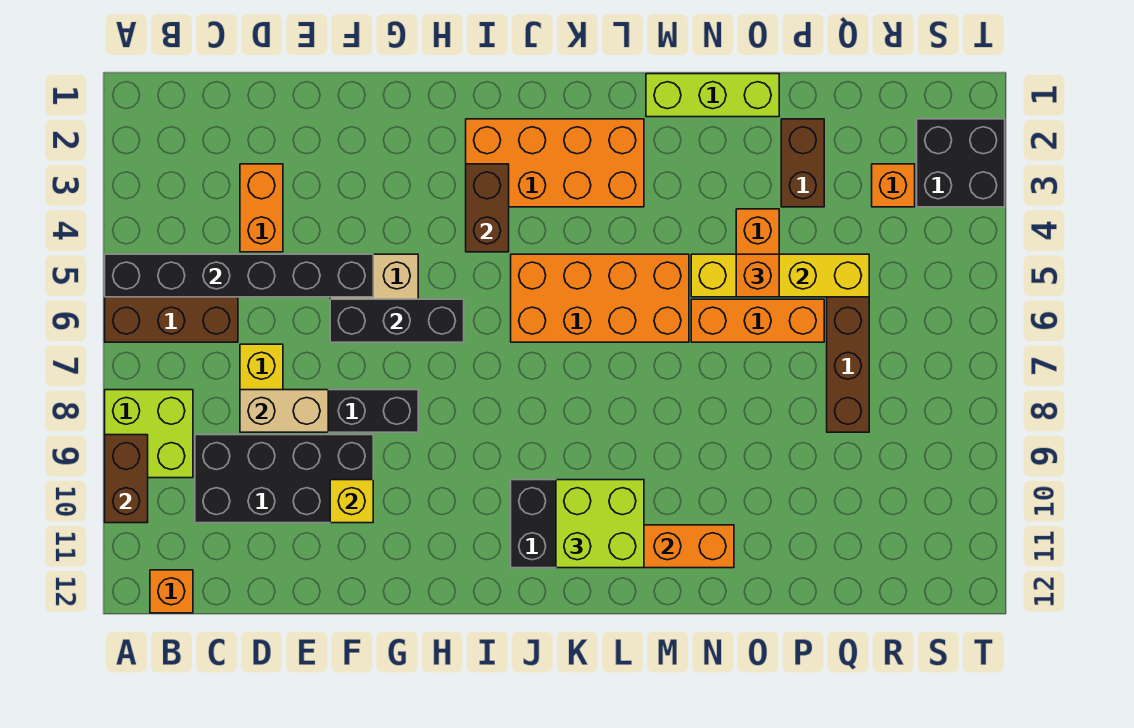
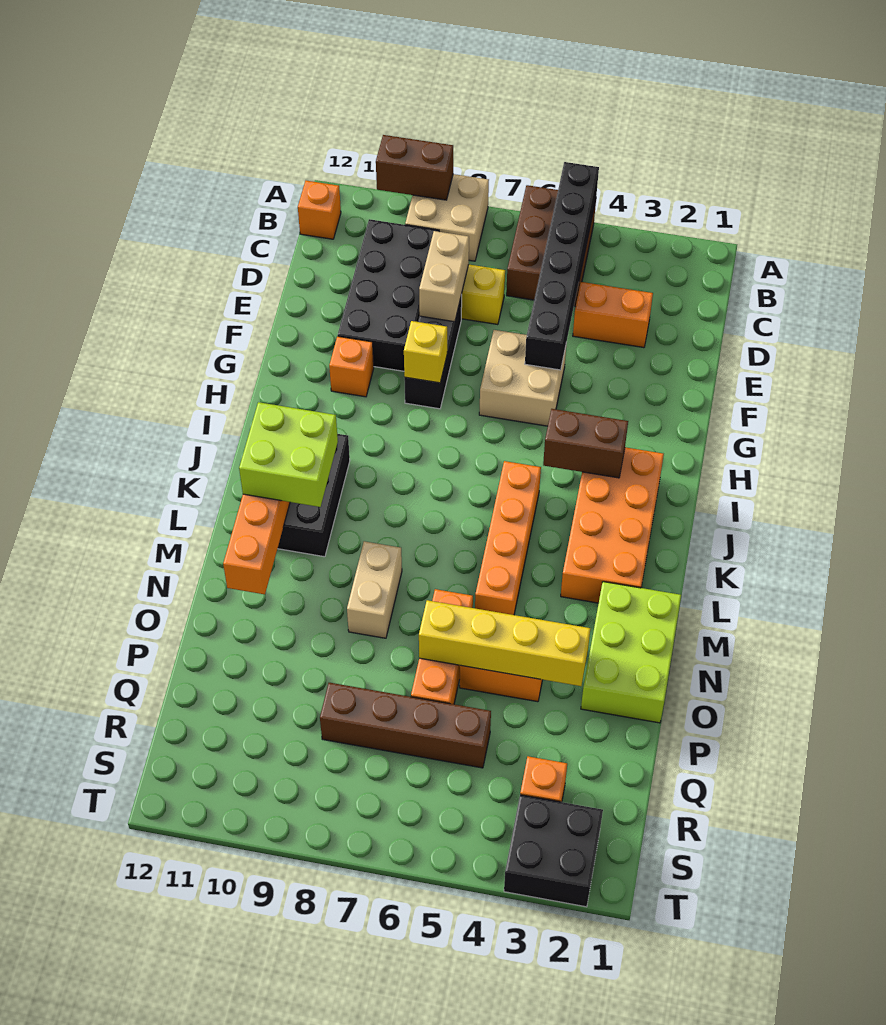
lime 2x2 brick [105,390,193,478] -> tan 2x2 brick [405,174,489,261]
black 1x3 brick [330,299,464,342] -> none
yellow 1x1 brick [330,480,373,523] -> yellow 1x1 brick moved to [404,321,447,383]
orange 2x4 brick [511,254,689,342] -> orange 1x4 brick [475,461,541,615]
lime 1x3 brick [646,74,779,117] -> lime 2x3 brick [581,582,681,723]
none -> tan 1x2 brick [347,541,402,638]
yellow 1x4 brick [691,254,869,297] -> yellow 1x4 brick turned to [419,600,590,686]
orange 1x1 brick [736,254,779,297] -> orange 1x1 brick moved to [329,336,374,397]
brown 1x2 brick [781,119,824,207] -> none

